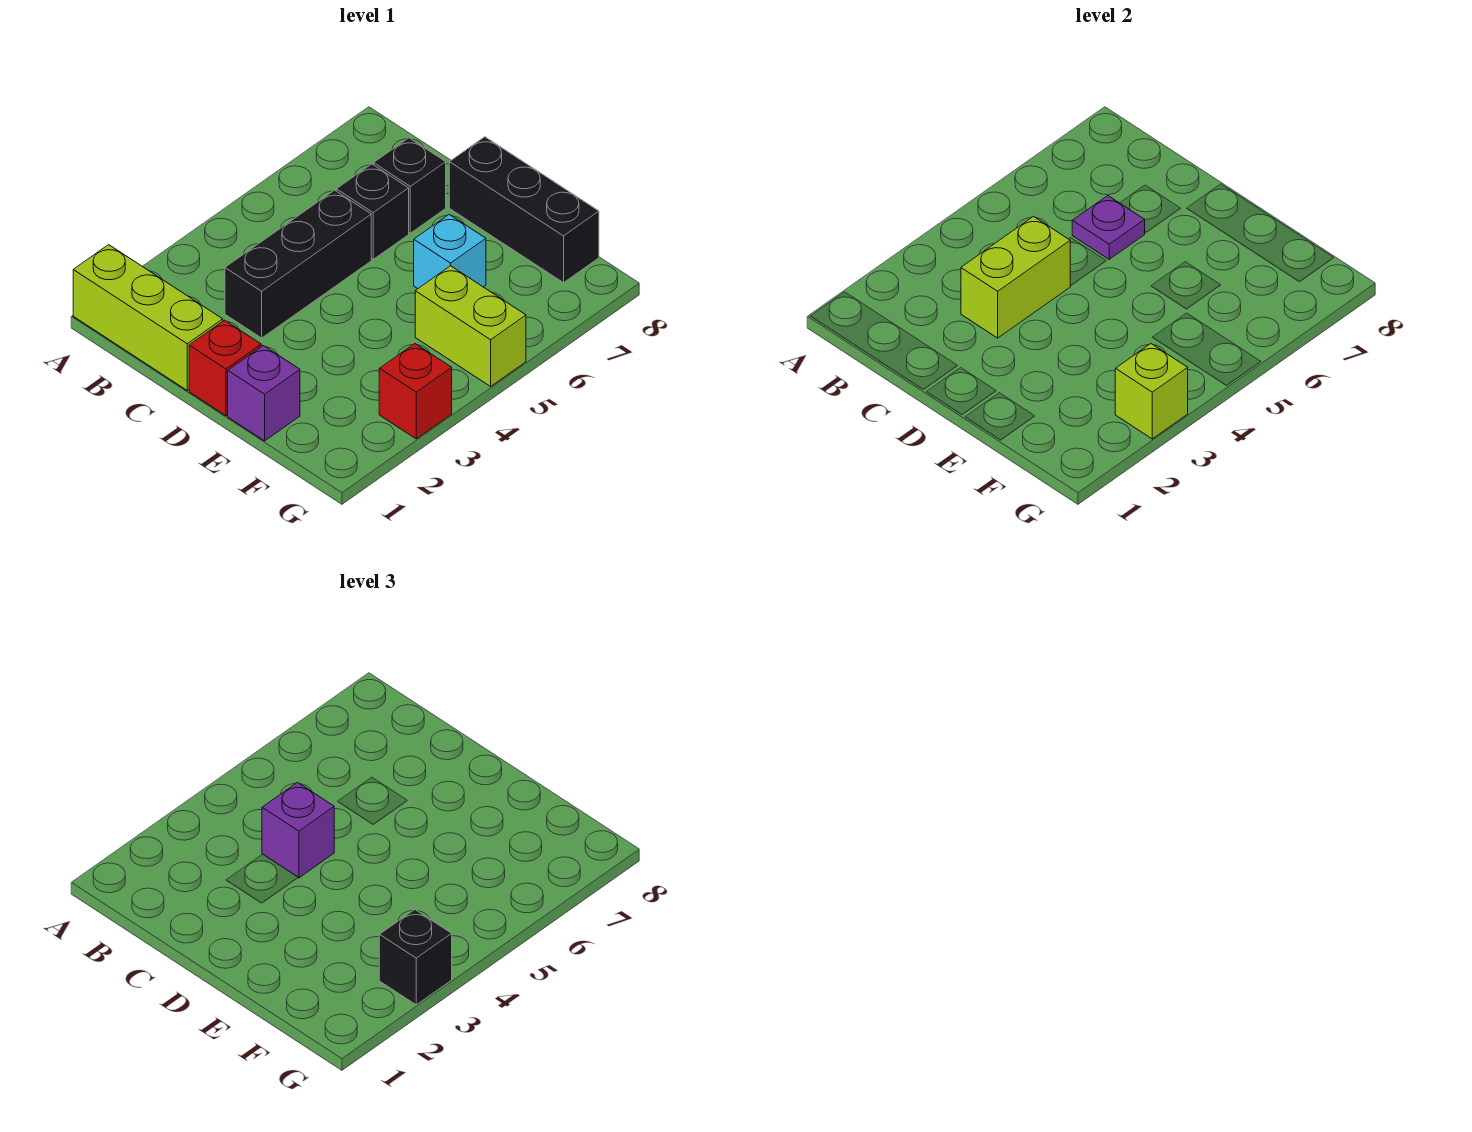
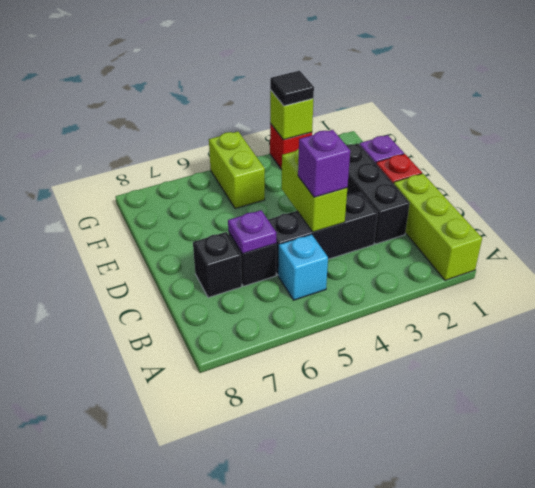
lime 1x2 brick [961,216,1070,338] -> lime 1x2 brick turned to [282,149,347,232]
black 1x3 brick [449,137,599,283] -> black 1x3 brick moved to [346,144,410,244]
cyan 1x1 brick [414,215,486,289] -> cyan 1x1 brick moved to [278,234,328,300]
black 1x1 brick [379,910,452,1005] -> black 1x1 tile [270,71,314,106]

